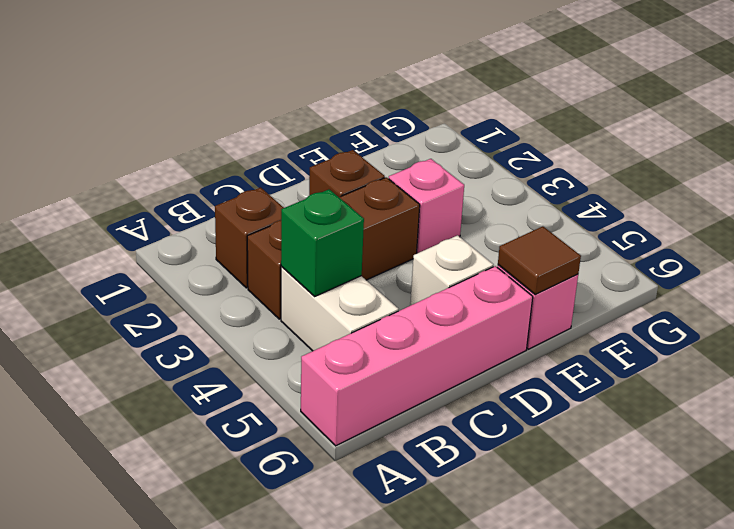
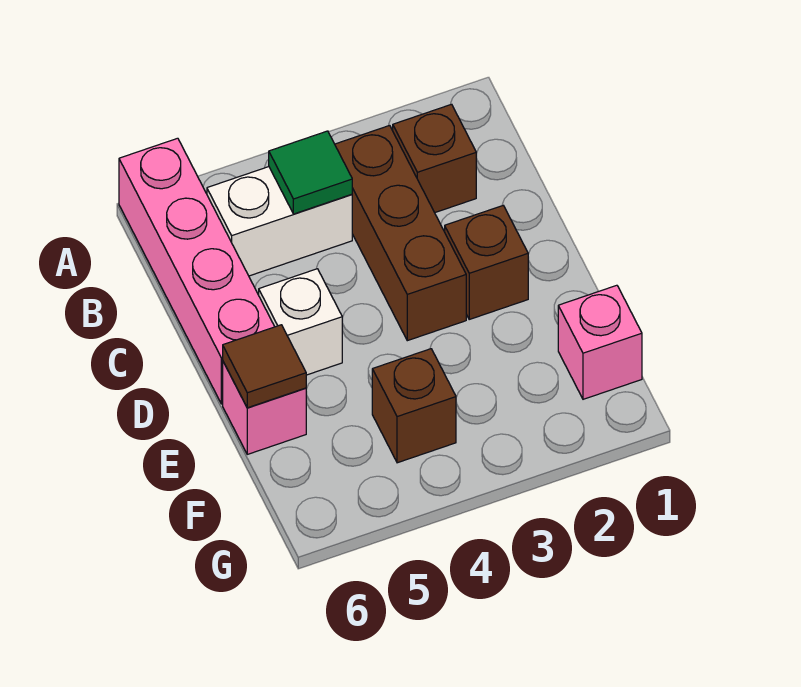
green 1x1 brick [281,189,364,296] -> green 1x1 tile [269,131,352,214]
pink 1x1 brick [389,159,464,253] -> pink 1x1 brick moved to [558,285,642,399]
none -> brown 1x1 brick [372,349,456,463]

